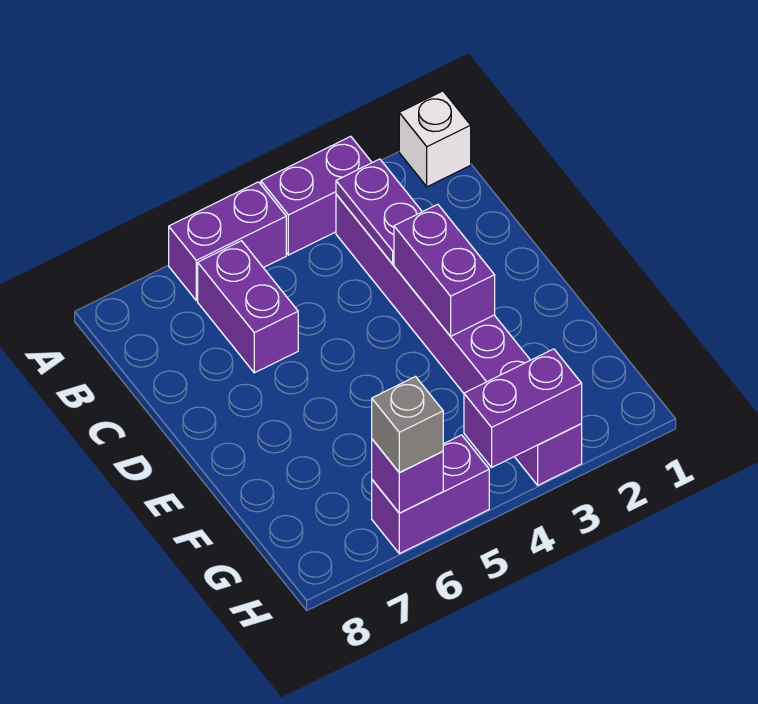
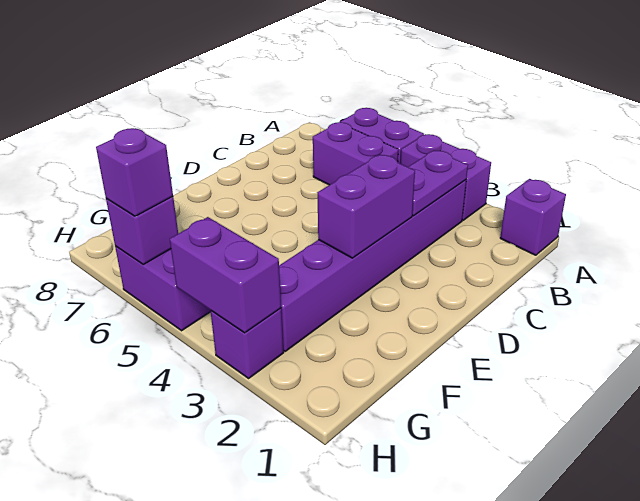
white 1x1 brick [399,91,471,187] -> purple 1x1 brick [500,179,566,255]
purple 1x2 brick [198,241,298,373] -> purple 1x2 brick turned to [313,122,398,185]
grey 1x1 brick [372,377,443,472] -> purple 1x1 brick [96,128,173,216]

